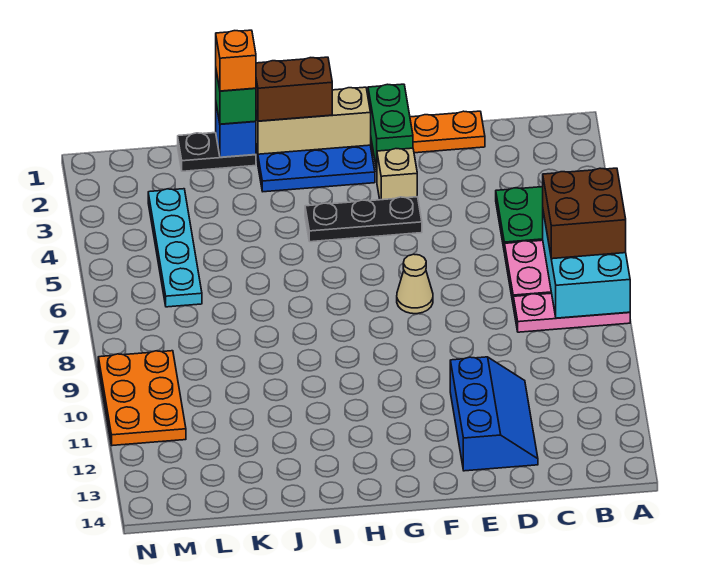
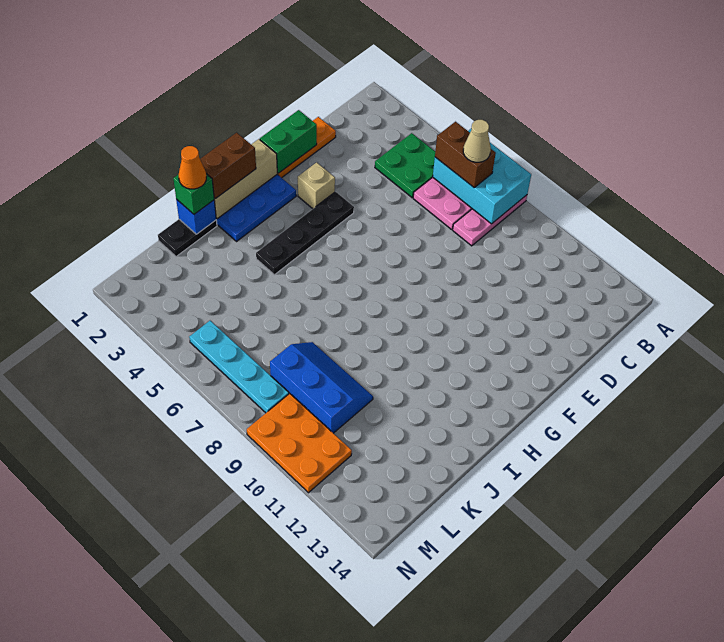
brown 2x2 brick [543,168,626,259] -> brown 1x2 brick [435,122,496,187]
blue 2x3 slope [450,357,538,471] -> blue 2x3 slope moved to [270,342,373,433]
green 1x2 brick [368,84,413,170] -> green 1x2 brick turned to [260,110,317,173]
black 1x3 plate [305,197,422,242] -> black 1x4 plate [256,192,354,275]
tan 1x1 cone [397,254,433,314] -> tan 1x1 cone moved to [463,120,491,162]
orange 1x1 brick [216,30,256,91] -> orange 1x1 cone [179,146,206,189]
cyan 1x4 plate [148,189,202,307] -> cyan 1x4 plate moved to [189,321,289,413]

